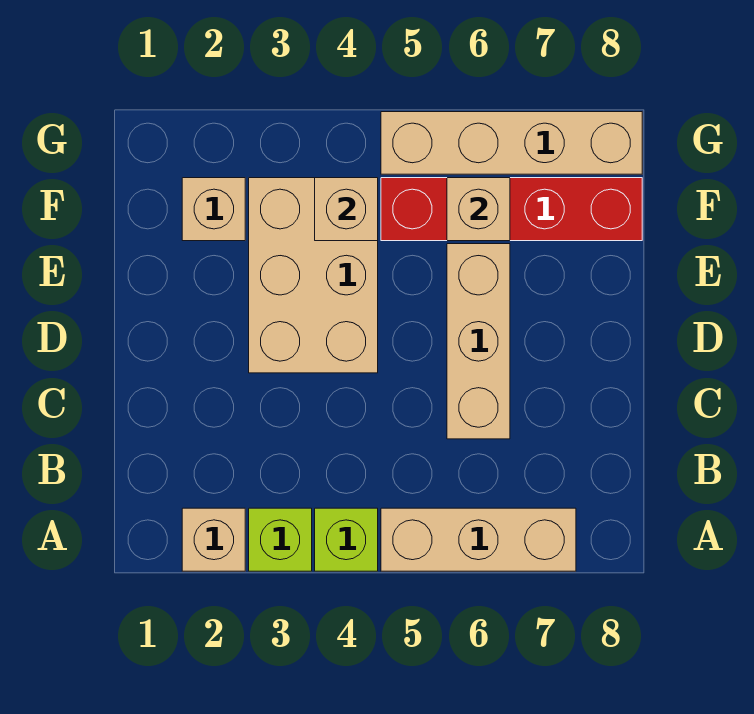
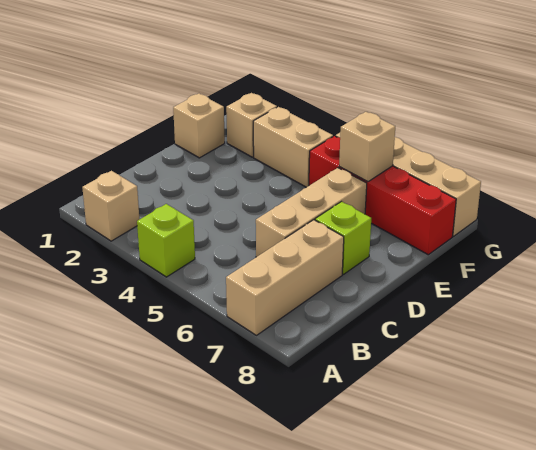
lime 1x1 brick [249,508,312,571] -> lime 1x1 brick moved to [315,202,371,274]
tan 1x3 brick [381,508,576,571] -> tan 1x3 brick turned to [226,220,344,335]
tan 2x3 brick [249,178,378,373] -> tan 1x2 brick [253,107,333,187]
tan 1x1 brick [315,178,378,241] -> tan 1x1 brick moved to [173,94,225,158]

